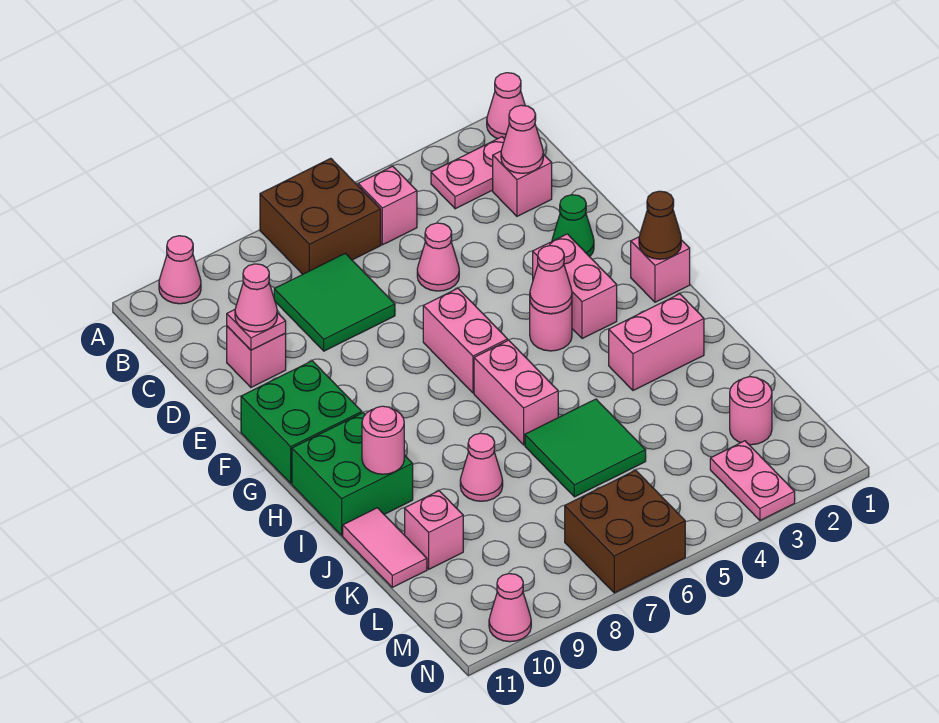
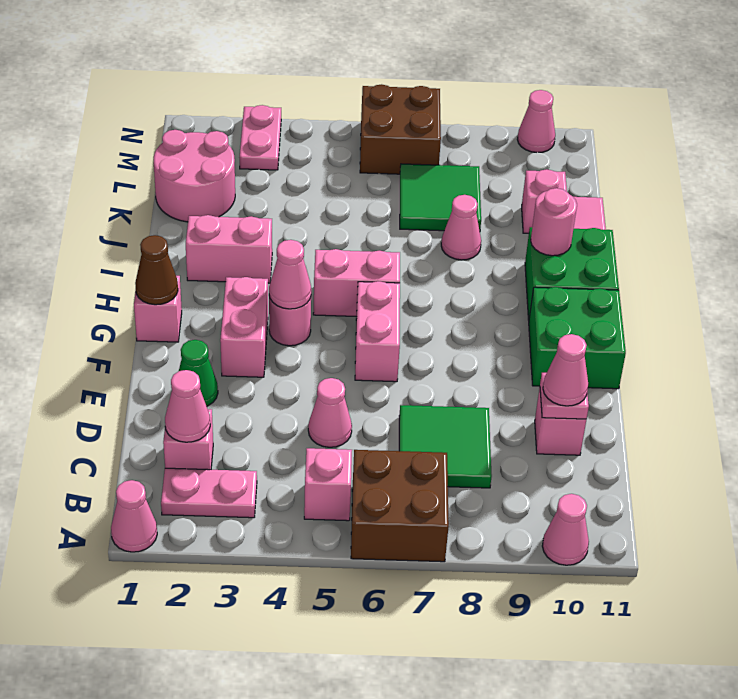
pink 1x2 brick [474,340,558,445] -> pink 1x2 brick turned to [313,249,400,317]
green 2x2 tile [525,399,646,497] -> green 2x2 tile moved to [400,164,481,231]
pink 1x1 round brick [730,377,772,445] -> pink 2x2 round brick [154,130,235,222]

